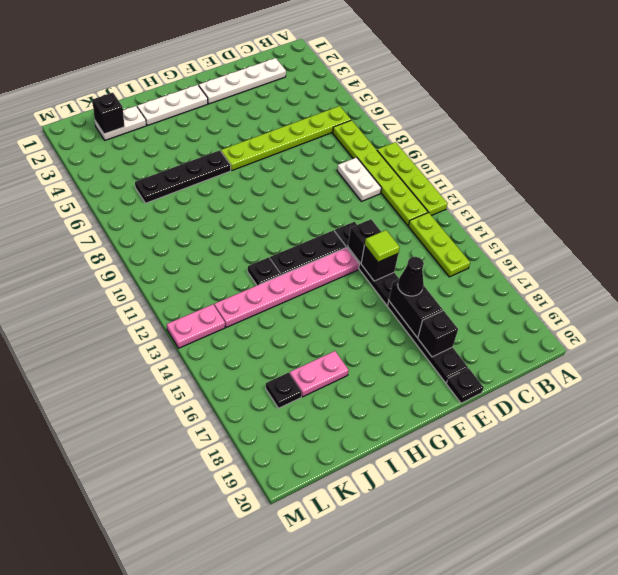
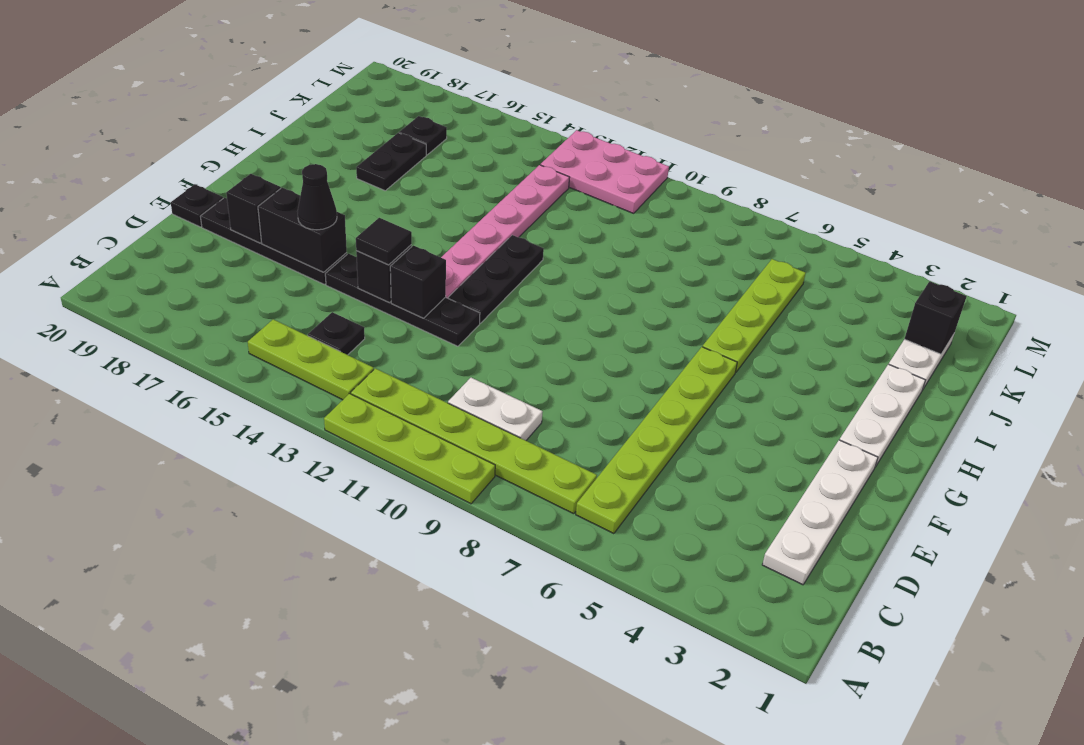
lime 1x1 tile [365,230,400,262] -> black 1x1 tile [356,218,412,265]
black 1x4 plate [135,150,231,203] -> lime 1x4 plate [703,259,806,373]
black 1x1 plate [248,257,281,285] -> black 1x1 plate moved to [308,312,365,355]
pink 1x2 plate [290,351,349,397] -> black 1x2 plate [356,133,426,191]
pink 1x2 plate [167,304,225,348] -> pink 2x3 plate [540,130,669,213]

